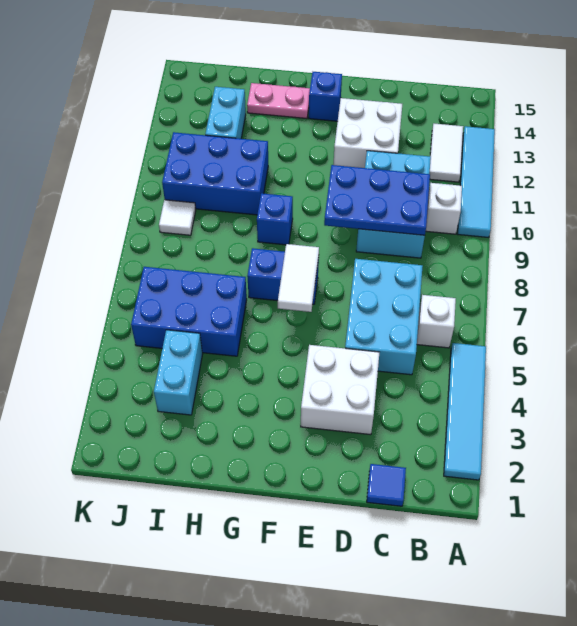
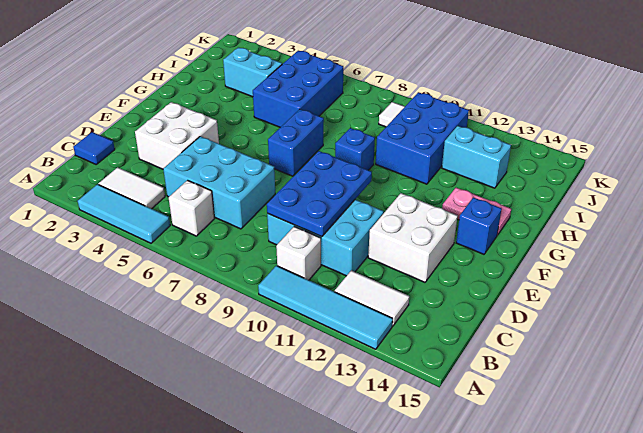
cyan 1x4 tile [444,343,486,480] -> cyan 1x3 tile [78,184,170,243]
white 1x2 tile [278,244,319,312] -> white 1x2 tile moved to [99,167,165,209]
pink 1x2 plate [247,83,310,119] -> pink 1x2 plate turned to [442,188,511,235]

